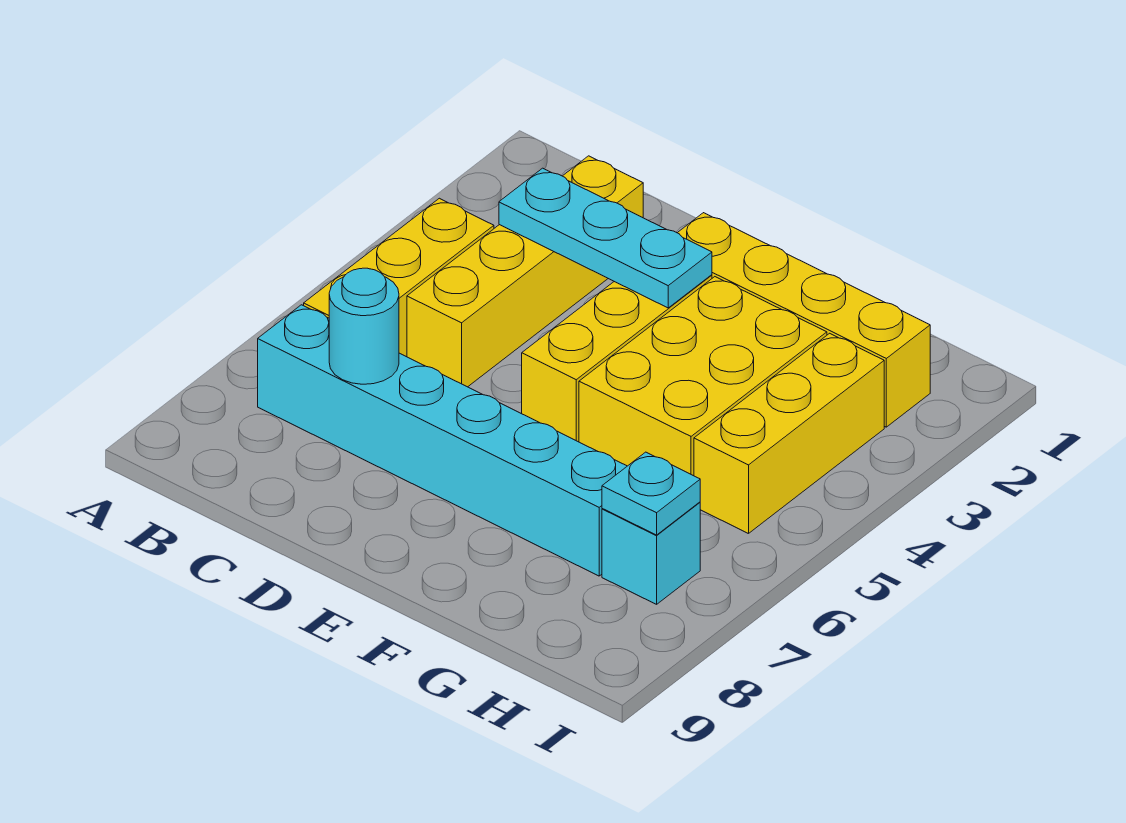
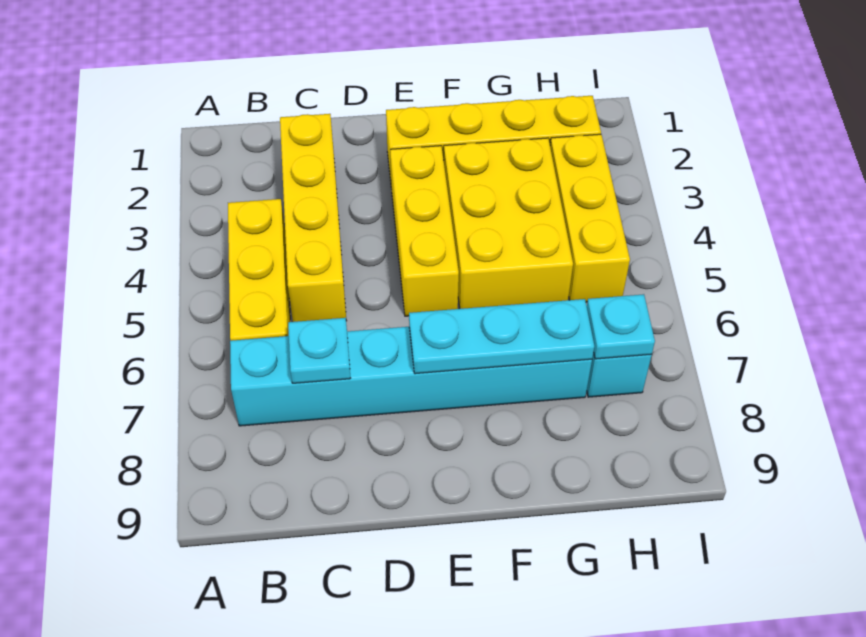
cyan 1x3 plate [499,168,712,308] -> cyan 1x3 plate moved to [409,299,594,374]
cyan 1x1 round brick [329,268,399,384] -> cyan 1x1 plate [288,318,350,383]

